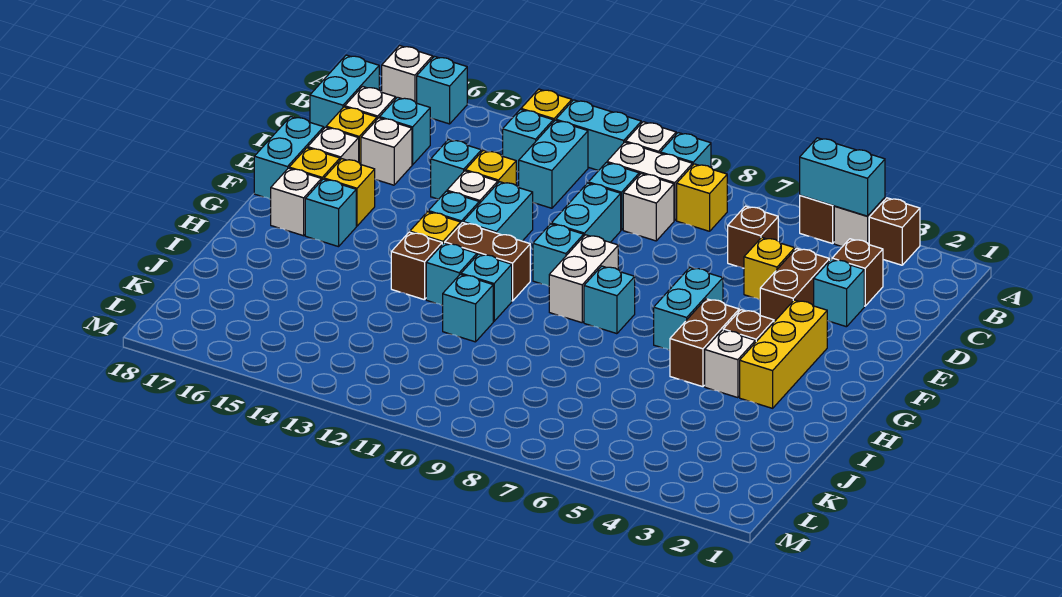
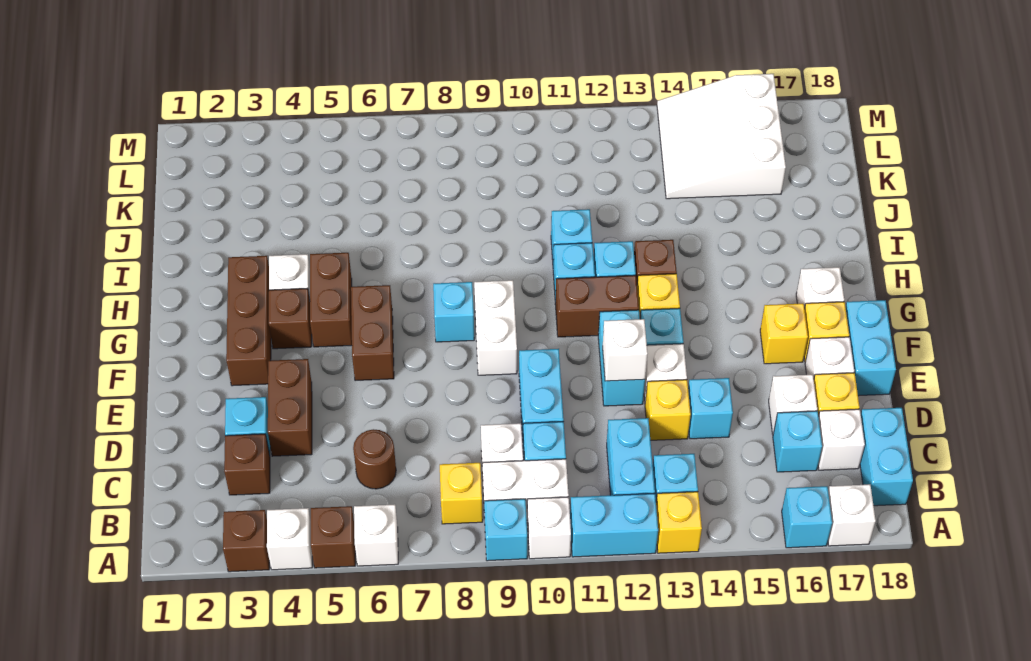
cyan 1x2 brick [800,138,885,216] -> none
none -> white 1x1 brick [354,504,398,566]
brown 1x1 brick [728,206,778,268] -> brown 1x1 round brick [353,429,396,489]
yellow 1x1 brick [744,237,795,300] -> none
none -> white 1x1 brick [603,319,647,381]
yellow 1x3 brick [740,300,827,408] -> brown 1x3 brick [226,256,271,386]
cyan 1x2 brick [654,268,723,350] -> brown 1x2 brick [351,285,394,381]
cyan 1x1 brick [533,224,584,286] -> none
cyan 1x1 brick [305,179,356,247] -> none
none -> white 3x3 slope [657,74,786,199]

